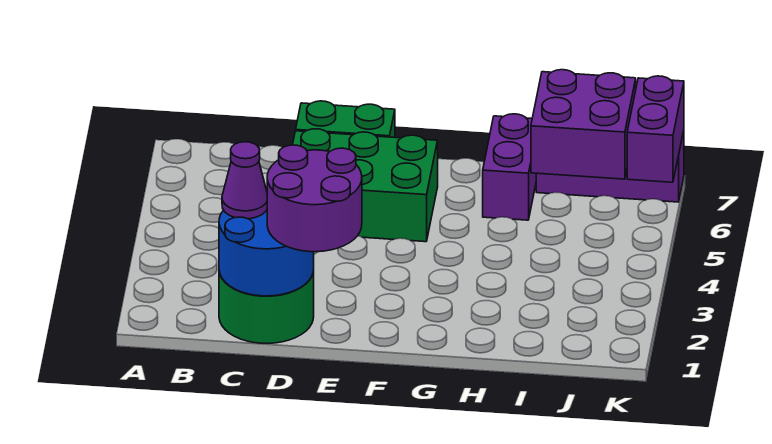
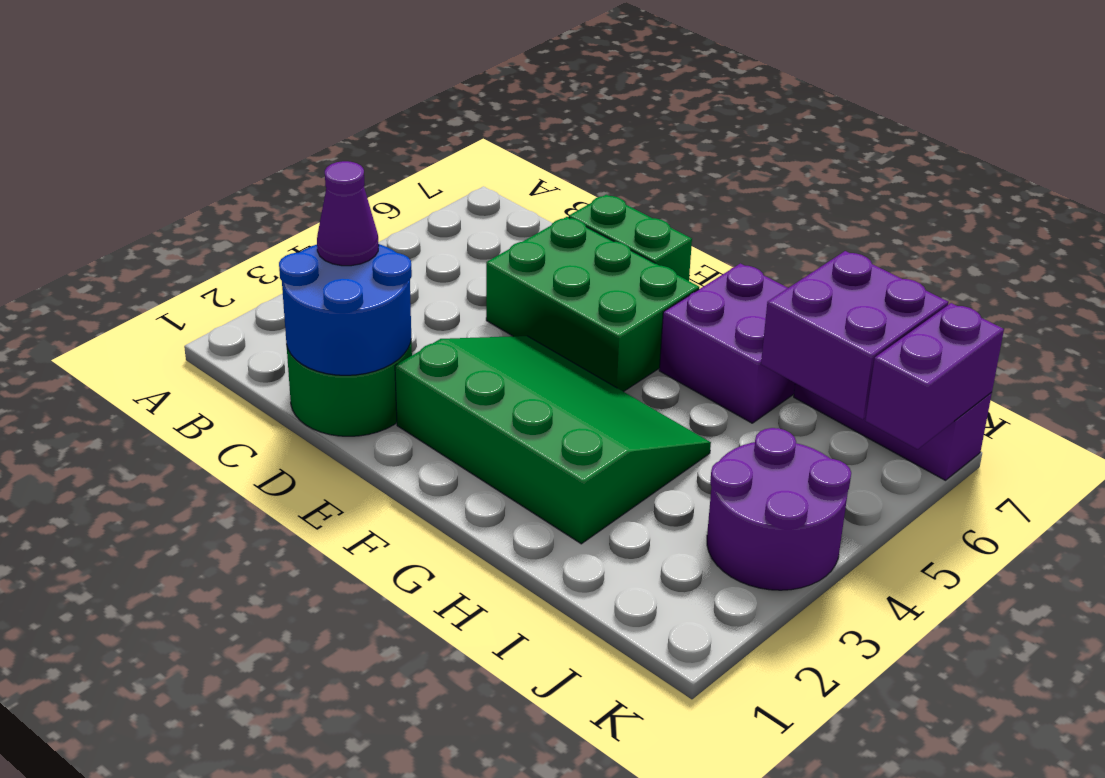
purple 2x2 round brick [267,145,362,252] -> purple 2x2 round brick moved to [707,428,851,590]
none -> green 3x4 slope [395,336,711,544]
purple 1x2 brick [483,114,536,220] -> purple 2x2 brick [659,263,795,423]

